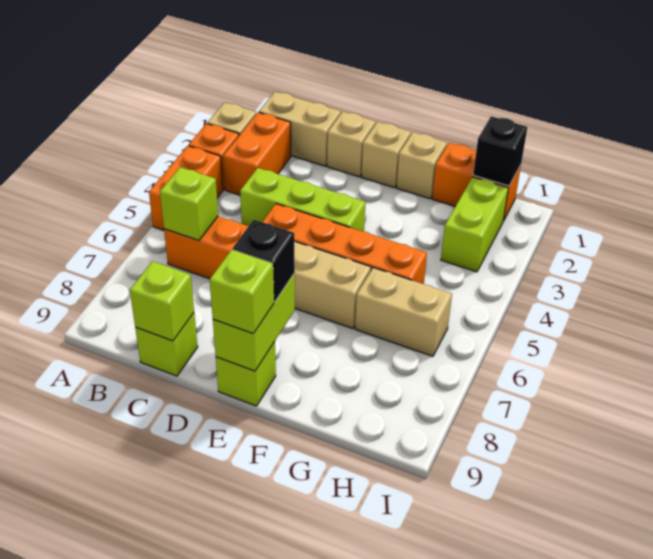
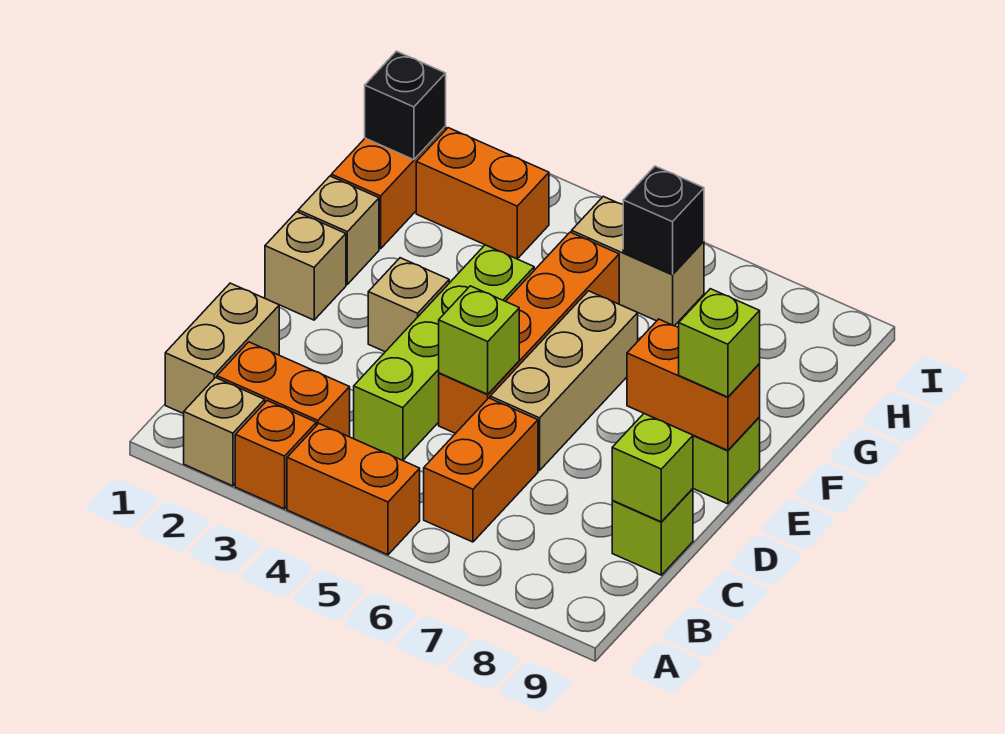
lime 1x1 brick [160,167,218,241] -> lime 1x1 brick moved to [439,286,519,394]
lime 1x3 brick [240,168,366,231] -> lime 1x4 brick [354,245,534,461]
tan 1x1 brick [327,112,376,177] -> tan 1x1 brick moved to [368,258,449,352]
lime 1x2 brick [213,273,295,371] -> orange 1x2 brick [627,319,760,450]
black 1x1 brick [233,220,295,302] -> black 1x1 brick moved to [623,166,704,274]
tan 1x2 brick [355,268,452,356] -> tan 1x2 brick turned to [572,196,704,326]
lime 1x2 brick [441,177,508,272] -> orange 1x2 brick [416,128,549,259]

